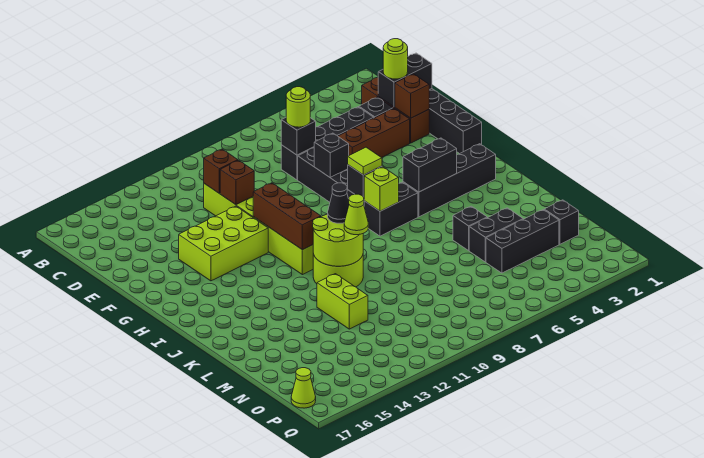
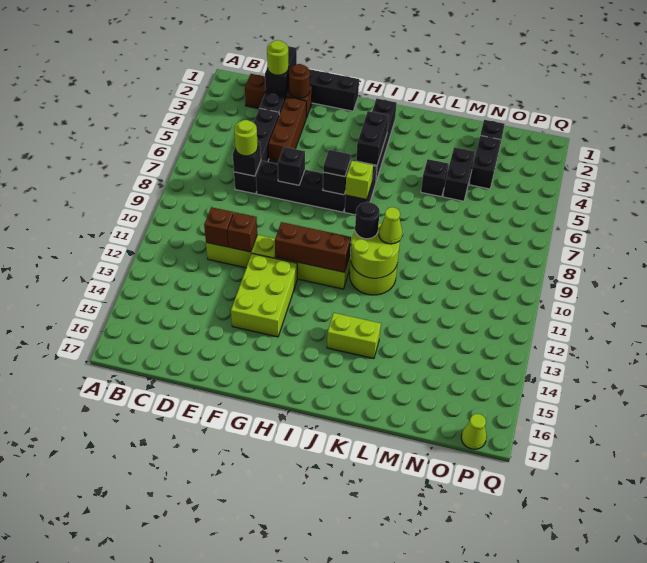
brown 1x1 brick [395,74,429,118] -> brown 1x1 round brick [289,64,310,98]
lime 1x1 tile [348,147,382,175] -> black 1x1 tile [323,150,351,177]
black 1x1 cone [328,183,349,223] -> black 1x1 round brick [355,202,380,239]
lime 1x2 brick [317,274,368,329] -> lime 1x2 brick moved to [327,313,381,359]
black 1x3 brick [486,210,559,273] -> black 1x2 brick [469,135,501,189]

